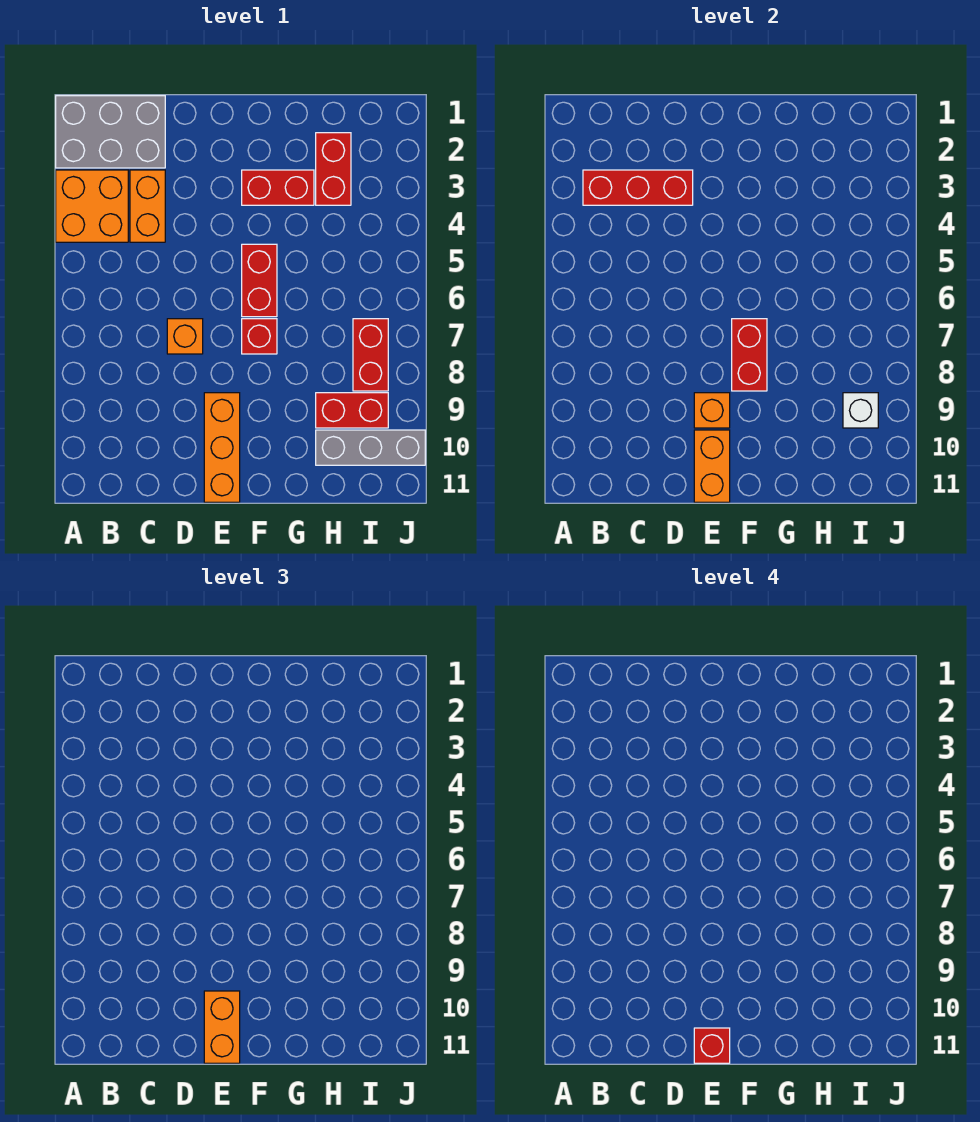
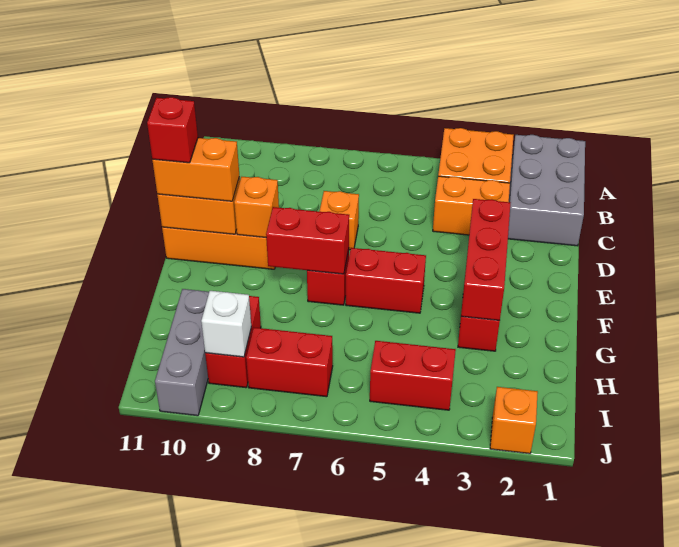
red 1x3 brick [583,170,693,205] -> red 1x3 brick moved to [461,199,511,321]
red 1x2 brick [316,133,351,205] -> red 1x2 brick moved to [370,341,456,410]
none -> orange 1x1 brick [490,387,538,454]

